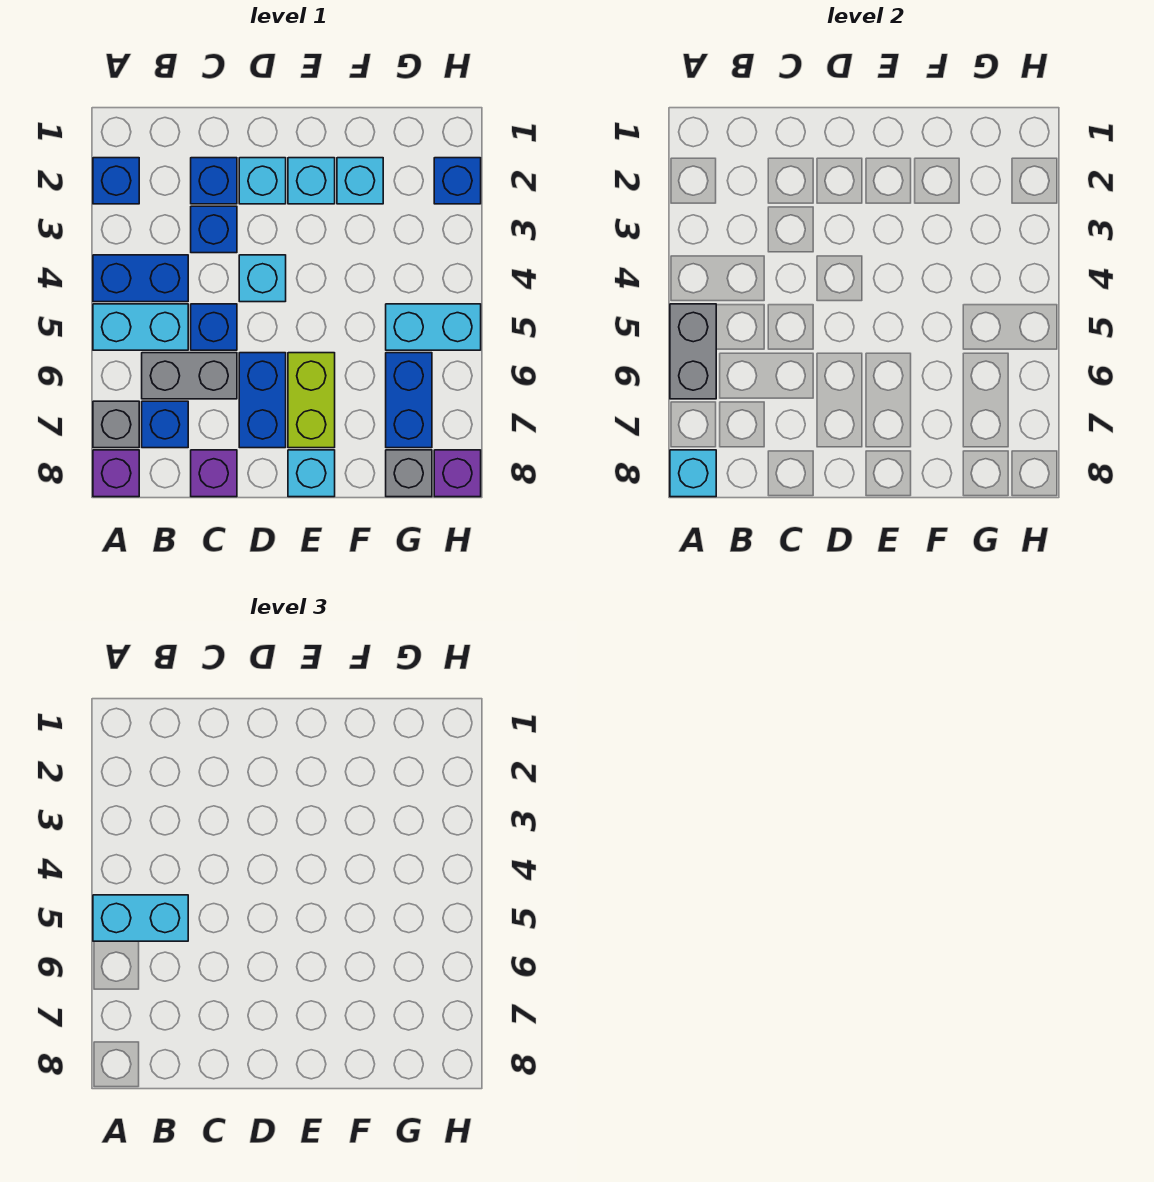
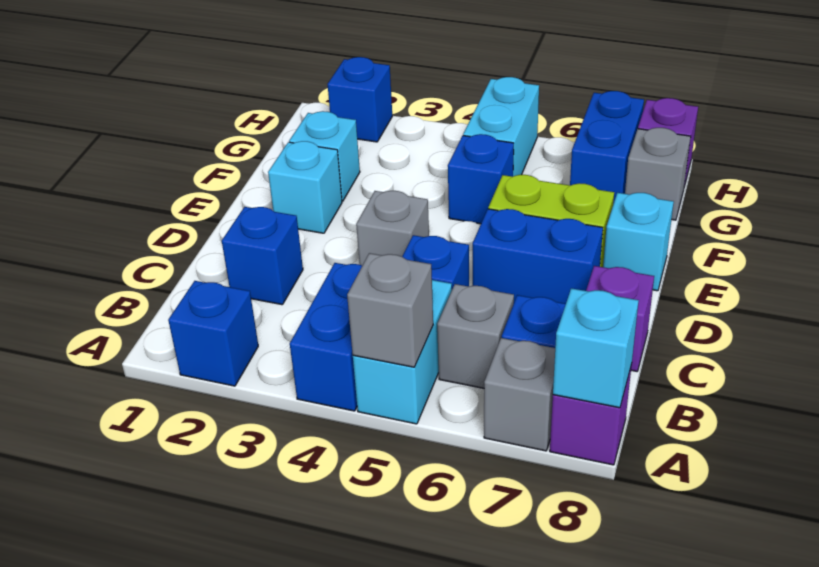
grey 1x2 brick [670,304,716,399] -> grey 1x1 brick [347,253,433,367]
cyan 1x2 brick [93,895,188,941] -> none
grey 1x2 brick [142,353,237,399] -> grey 1x1 brick [437,284,514,388]
blue 1x1 brick [191,206,237,253] -> blue 1x1 brick moved to [448,134,514,224]
cyan 1x1 brick [239,158,286,204] -> none
cyan 1x1 brick [239,255,286,302] -> grey 1x1 brick [356,191,429,266]
blue 1x2 brick [386,353,432,448] -> blue 1x2 brick turned to [570,91,644,204]

